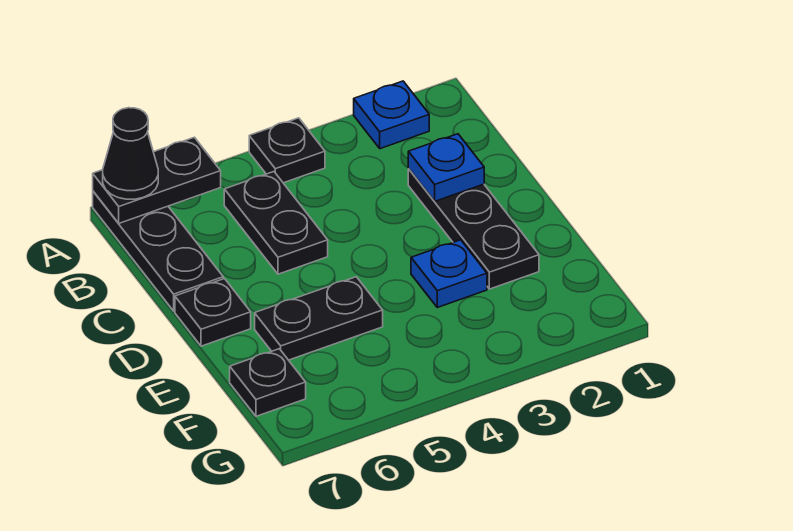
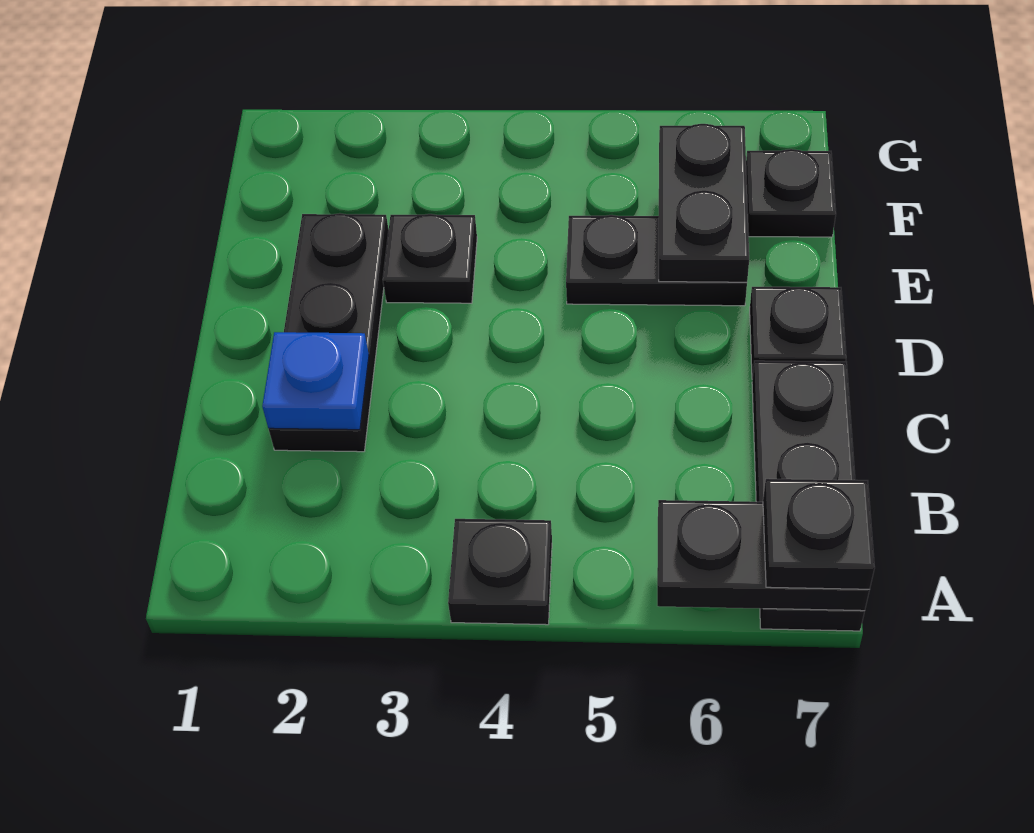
blue 1x1 plate [354,81,429,149] -> none
black 1x1 cone [103,108,158,199] -> black 1x1 plate [763,479,875,589]
black 1x2 plate [224,172,328,274] -> black 1x2 plate moved to [659,124,749,282]
blue 1x1 plate [411,240,487,307] -> black 1x1 plate [383,214,477,303]

